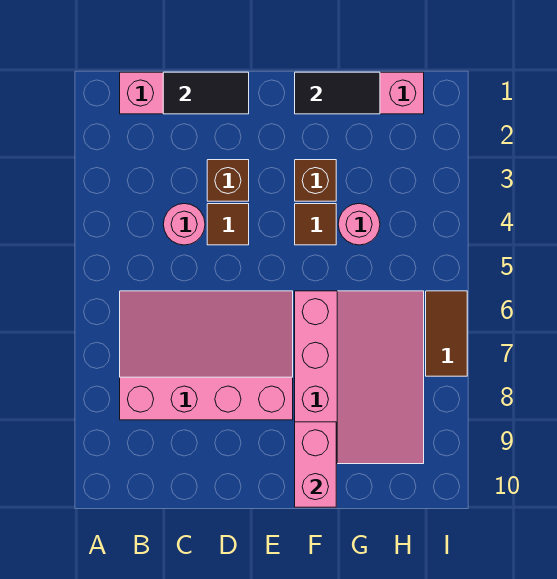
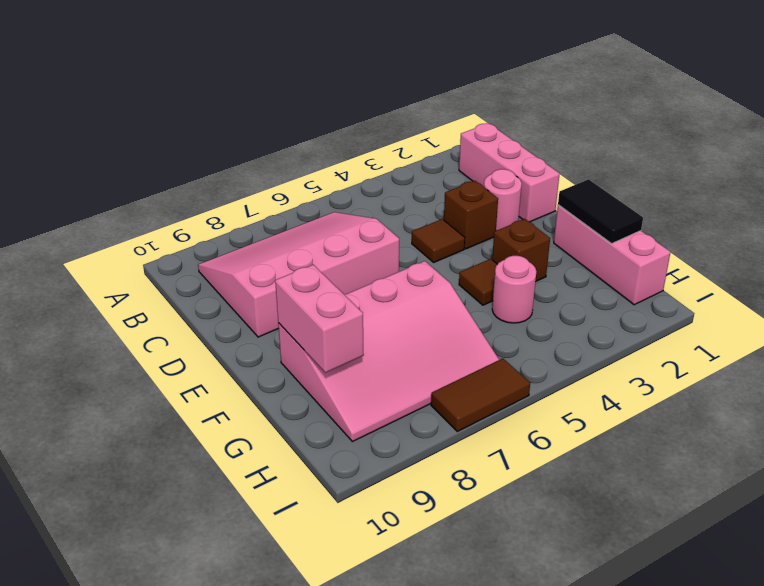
pink 3x4 slope [120,291,293,420] -> pink 3x4 slope turned to [198,212,399,337]
black 1x2 tile [163,72,249,114] -> none
pink 1x1 round brick [163,204,205,245] -> pink 1x1 round brick moved to [484,169,522,231]
pink 1x2 brick [295,422,336,507] -> pink 1x2 brick turned to [275,265,364,373]

